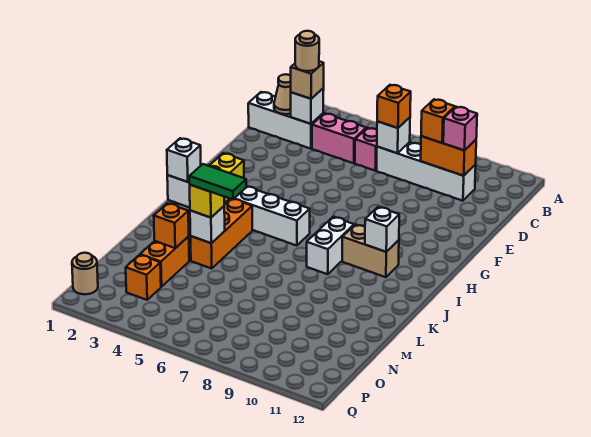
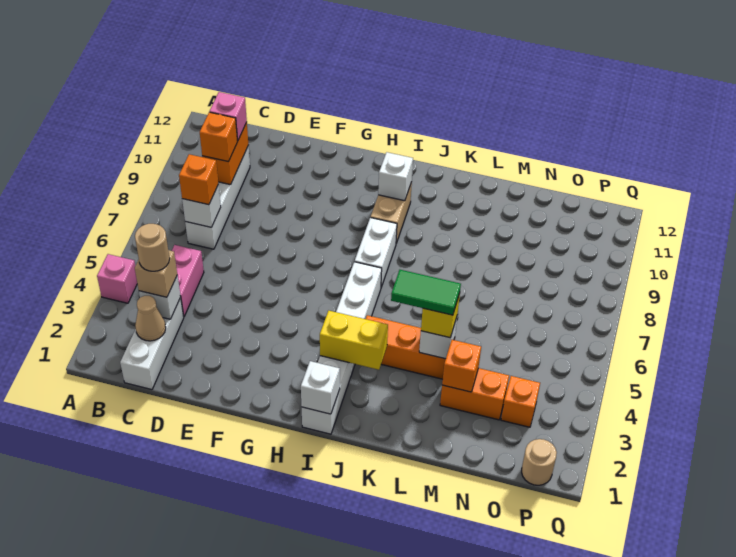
pink 1x1 brick [355,128,377,171] -> pink 1x1 brick moved to [97,254,137,303]
white 1x2 brick [307,217,354,274] -> white 1x2 brick turned to [355,218,397,287]
green 1x2 tile [189,164,246,200] -> green 1x2 tile turned to [391,270,461,315]

